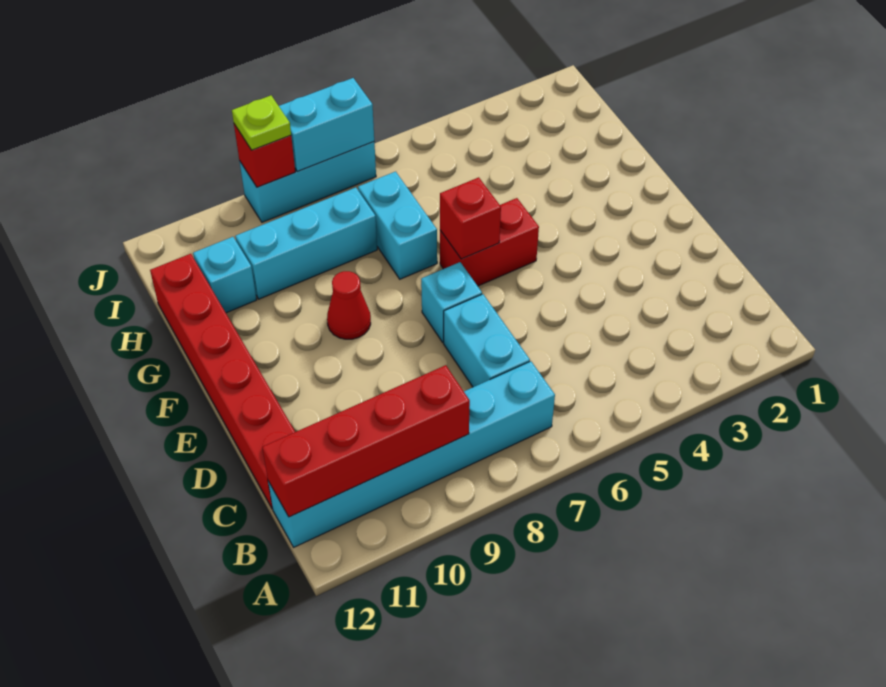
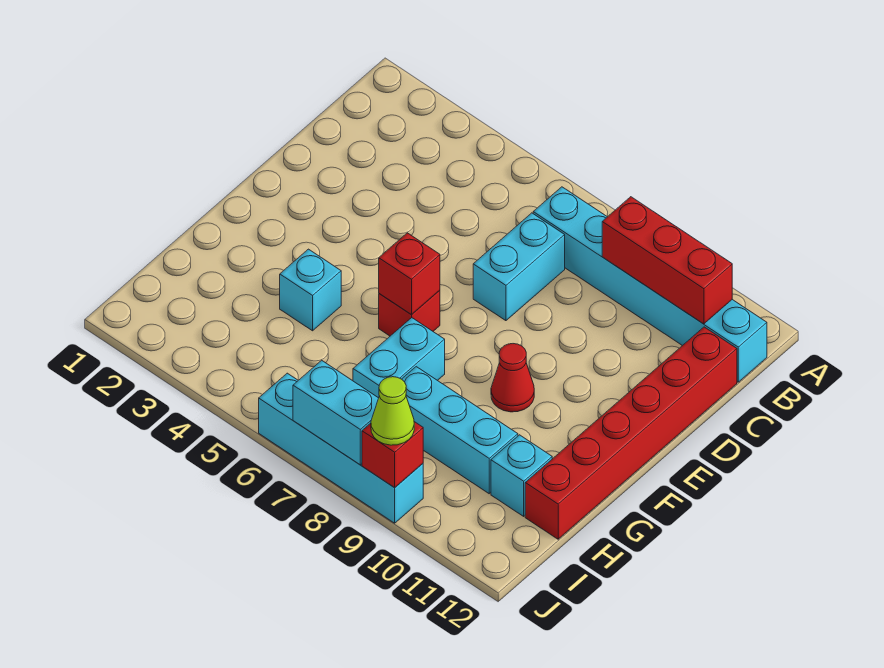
red 1x4 brick [262,365,470,517] -> red 1x3 brick [602,197,732,324]
cyan 1x1 brick [421,262,482,342] -> cyan 1x1 brick moved to [280,249,341,331]
red 1x2 brick [440,198,539,286] -> red 1x1 brick [379,290,440,336]
cyan 1x3 brick [240,142,376,222] -> cyan 1x4 brick [259,373,423,523]
lime 1x1 plate [232,95,291,150] -> lime 1x1 cone [371,377,414,445]

